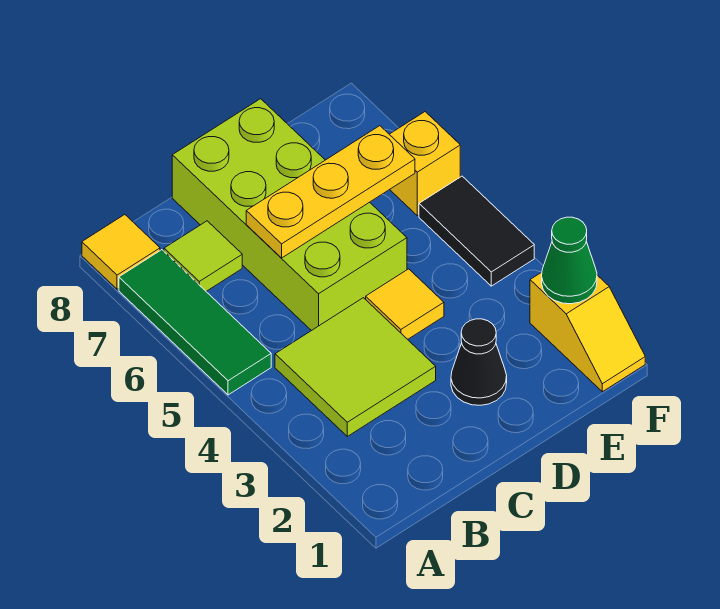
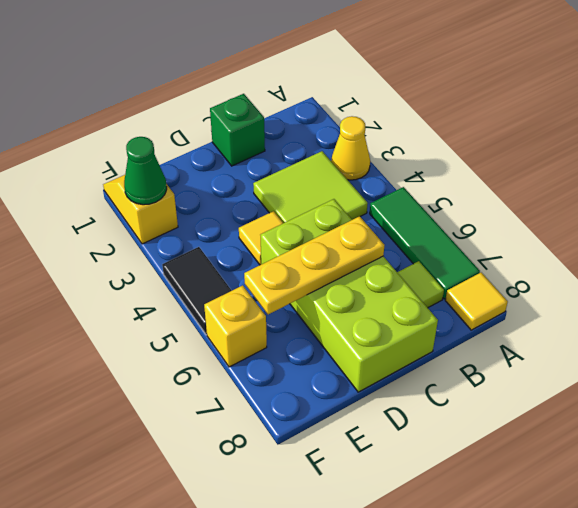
none -> yellow 1x1 cone [331,116,370,180]
none -> green 1x1 brick [210,94,265,166]
black 1x1 cone [451,319,507,405] -> none

